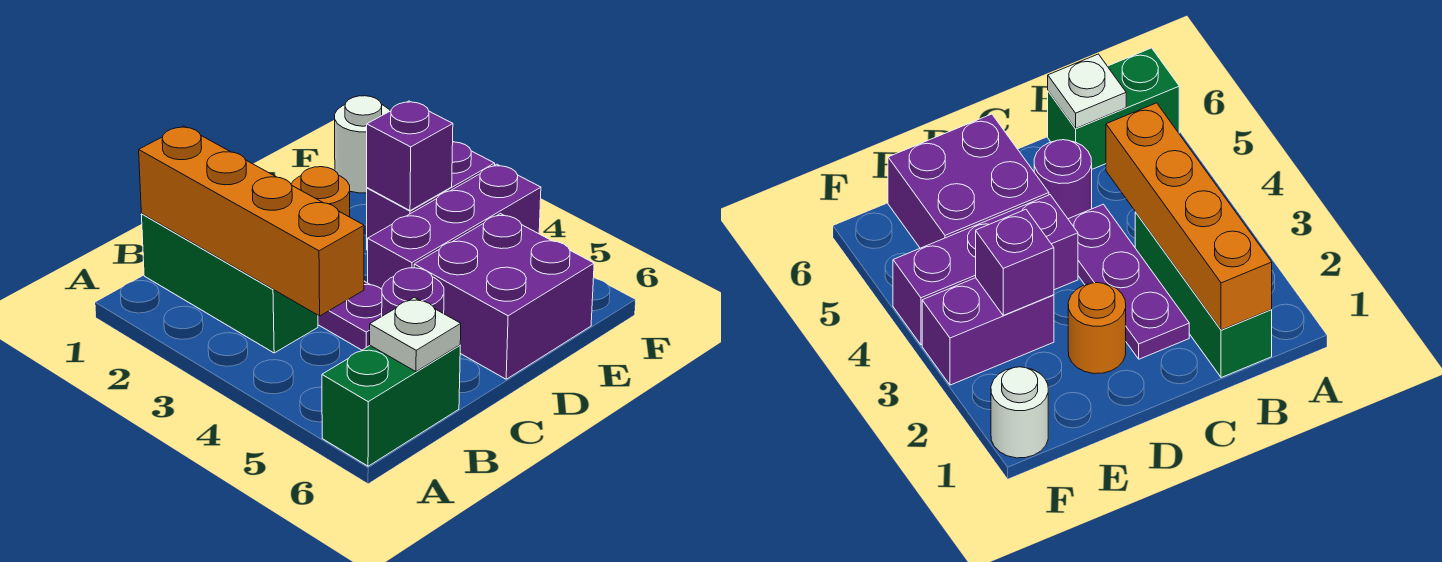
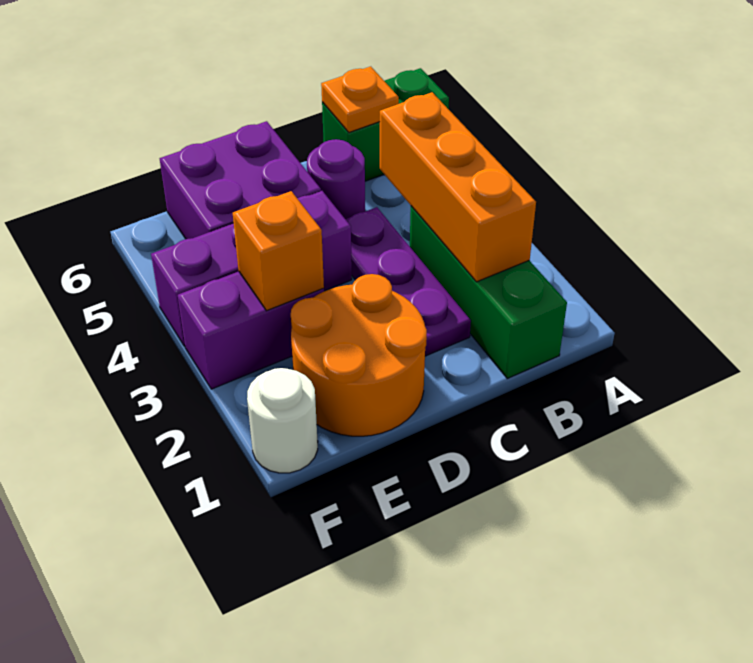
orange 1x4 brick [139,126,364,316] -> orange 1x3 brick [380,92,536,282]
white 1x1 plate [370,297,461,372] -> orange 1x1 plate [321,67,399,132]
orange 1x1 round brick [291,167,350,217] -> orange 2x2 round brick [291,274,427,436]
purple 1x1 brick [367,101,453,211] -> orange 1x1 brick [233,191,324,311]

